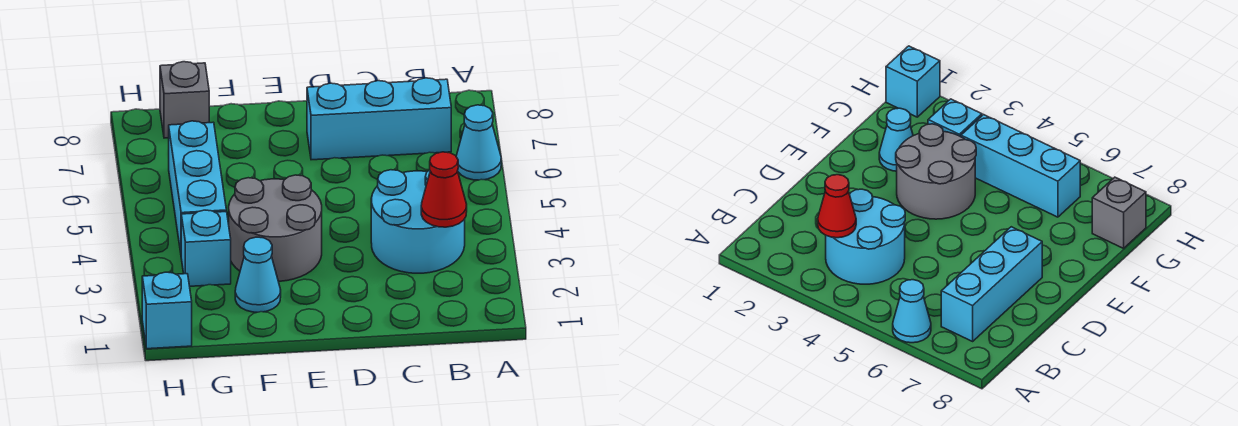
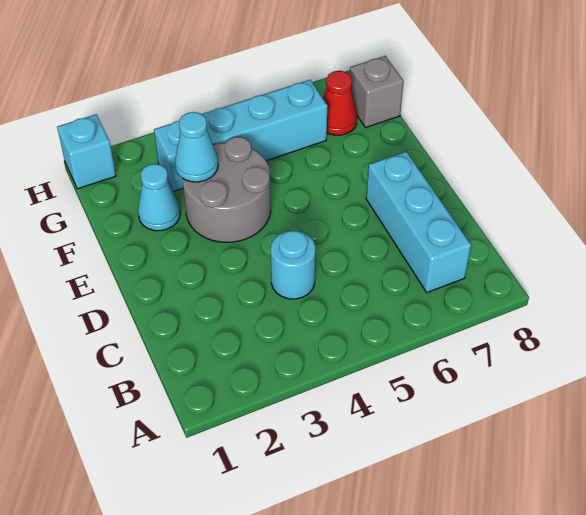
cyan 1x1 cone [456,105,501,180] -> cyan 1x1 cone moved to [175,112,218,182]
cyan 2x2 round brick [371,170,465,273] -> cyan 1x1 round brick [271,231,315,299]
red 1x1 cone [421,152,467,227] -> red 1x1 cone moved to [323,71,357,135]

